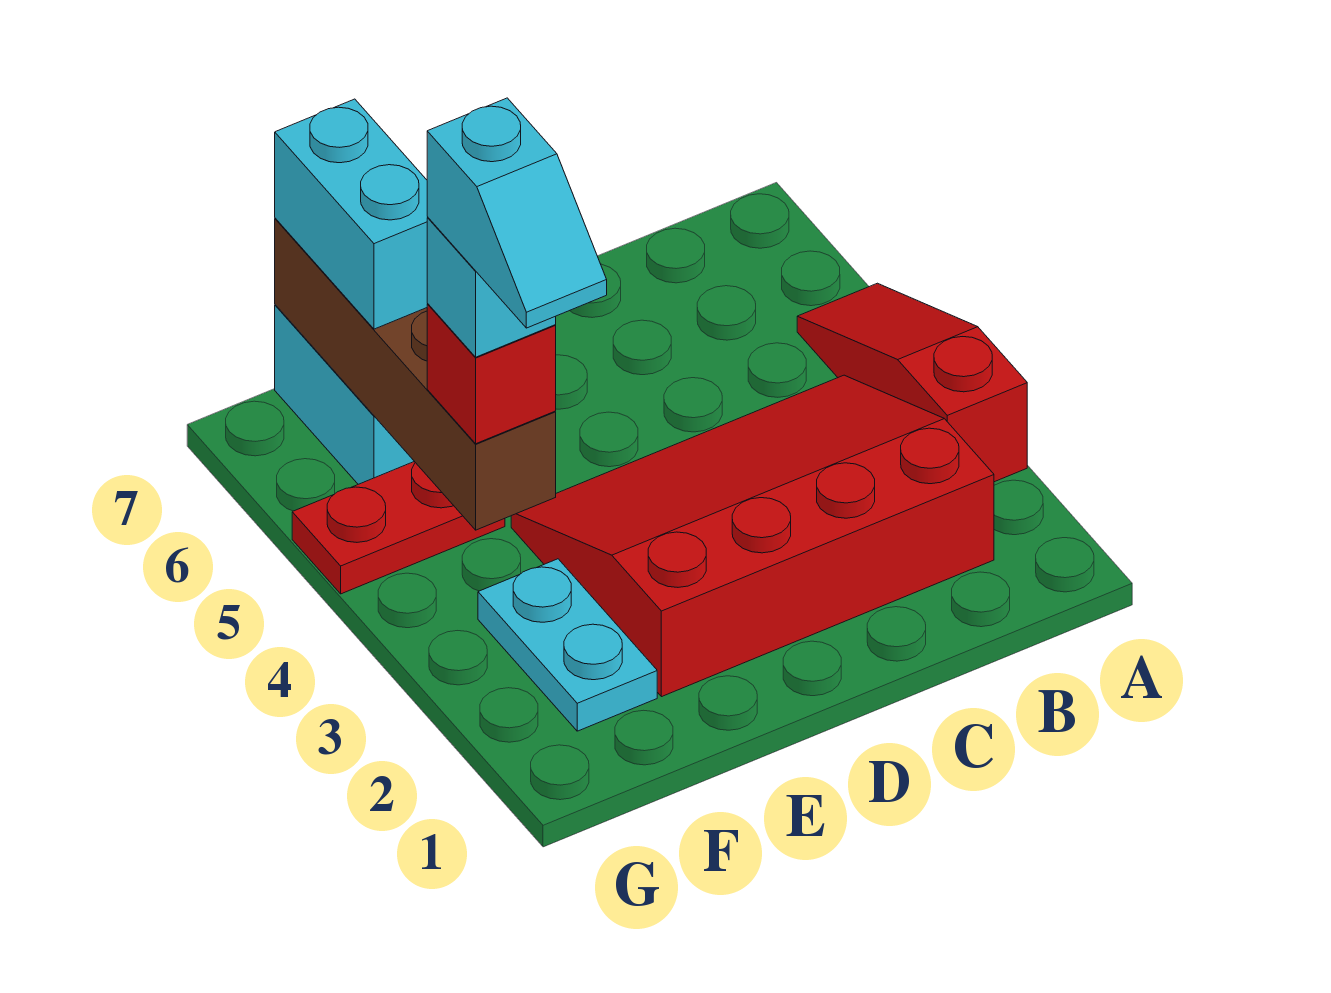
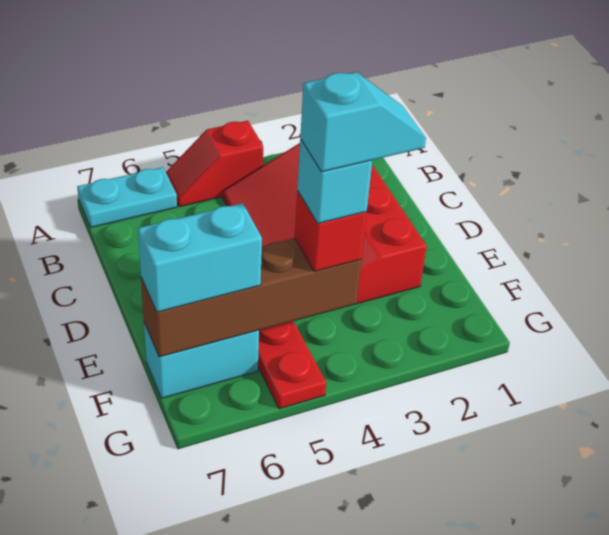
red 1x3 slope [797,283,1027,482] -> red 1x2 slope [166,121,263,207]
cyan 1x2 plate [478,559,657,731] -> cyan 1x2 plate moved to [77,167,177,227]

